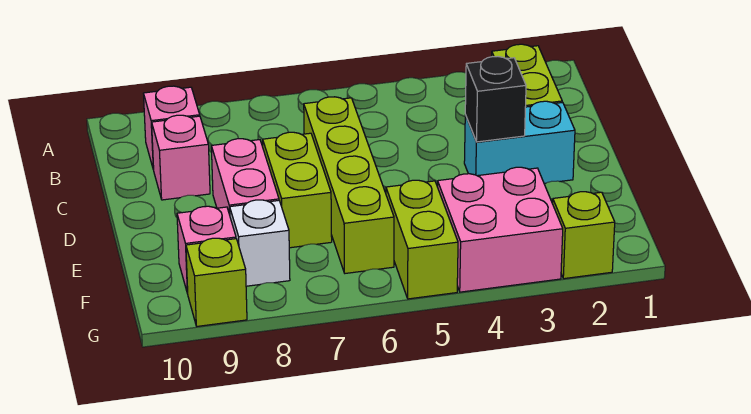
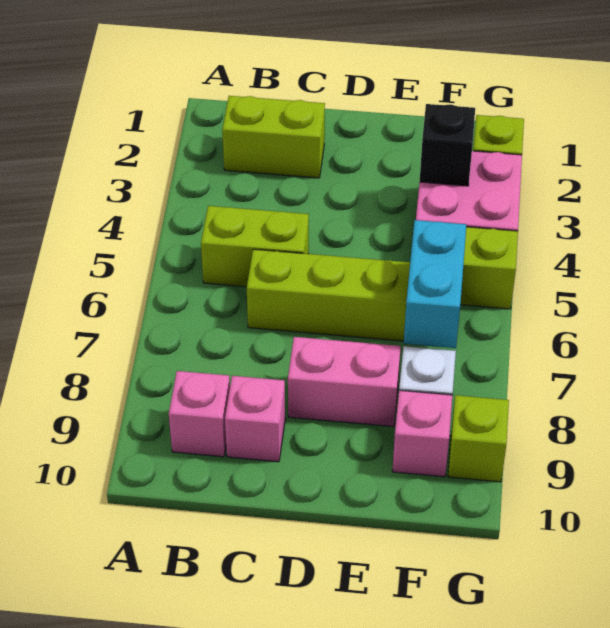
cyan 1x2 brick [464,101,575,183] -> cyan 1x2 brick moved to [404,220,466,348]
black 1x1 brick [465,56,526,142] -> black 1x1 brick moved to [420,104,475,186]
lime 1x2 brick [263,132,332,248] -> lime 1x2 brick moved to [201,206,309,287]

